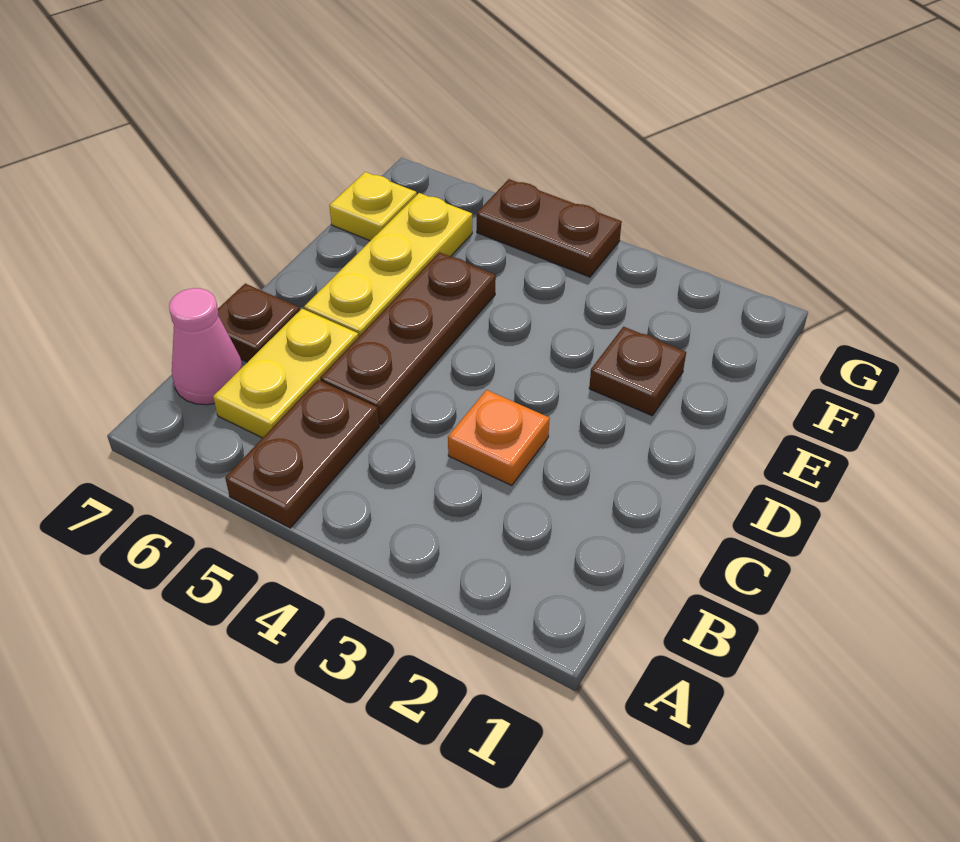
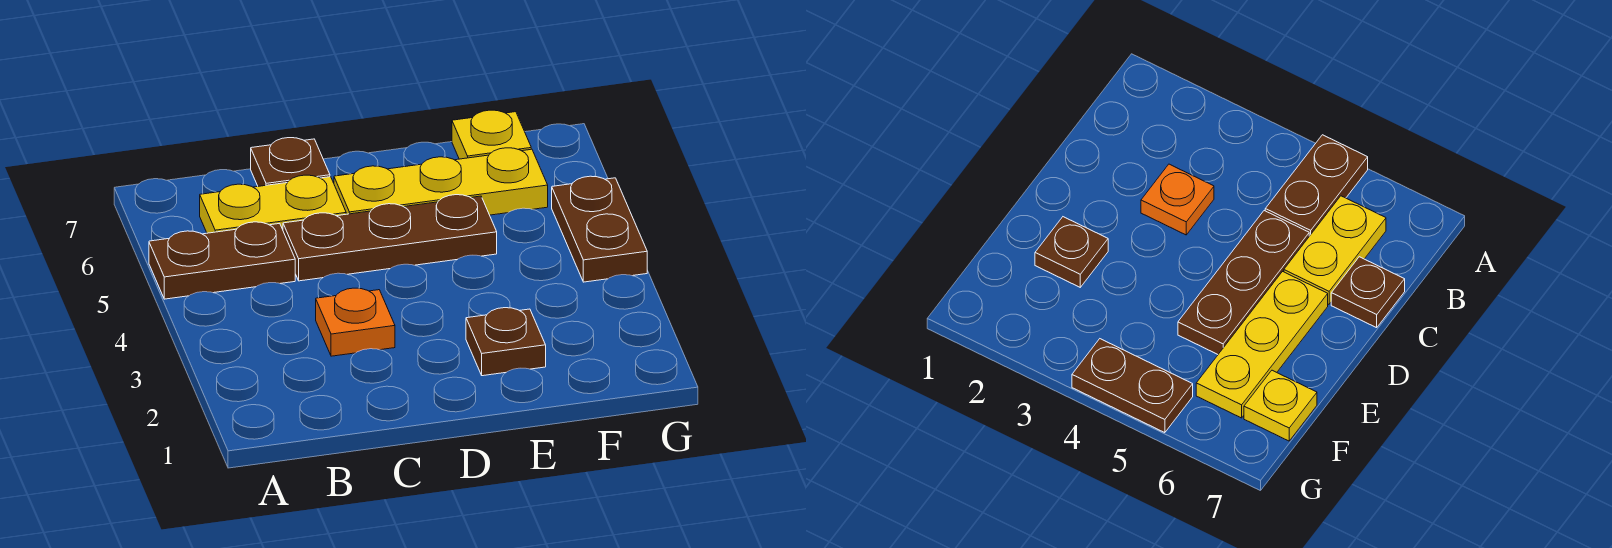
pink 1x1 cone [169,288,243,405] -> none

